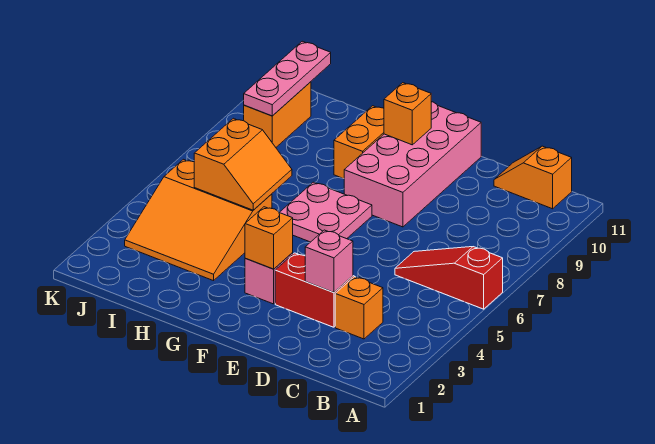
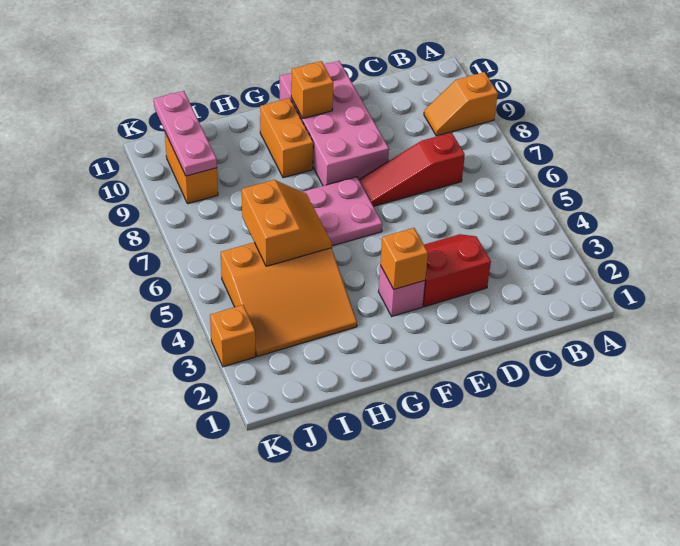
red 1x3 slope [395,247,503,309] -> red 1x3 slope moved to [359,133,465,206]
orange 1x2 slope [494,146,572,209] -> orange 1x2 slope moved to [424,72,498,136]
orange 1x1 brick [335,277,383,339] -> orange 1x1 brick moved to [210,305,256,367]
pink 1x1 brick [305,230,353,293] -> none

